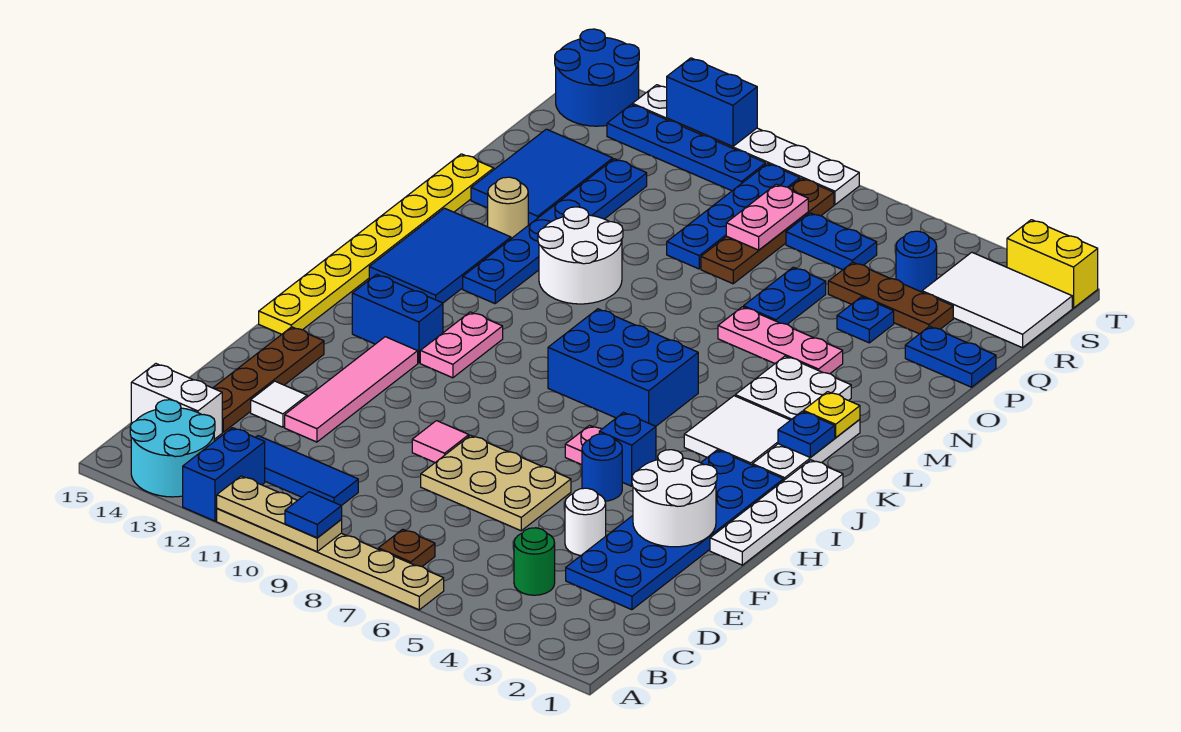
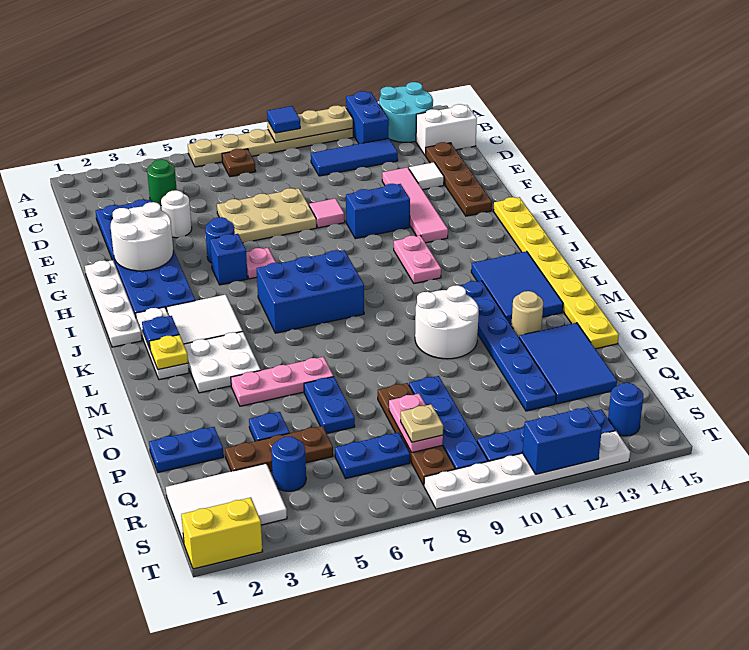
blue 1x2 brick [352,274,443,363] -> blue 1x2 brick moved to [346,184,410,239]
none -> tan 1x1 plate [401,404,443,442]
blue 2x2 round brick [555,29,639,126] -> blue 1x1 round brick [608,383,643,436]

